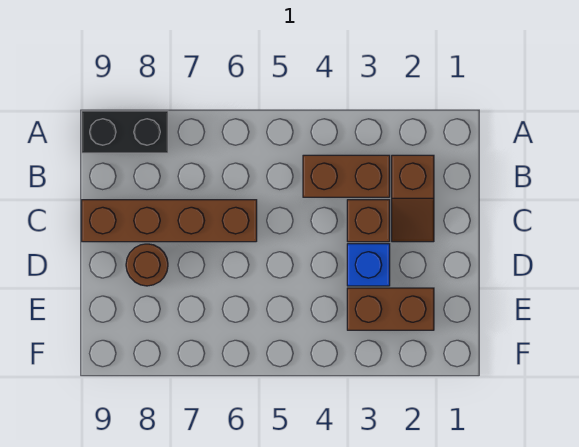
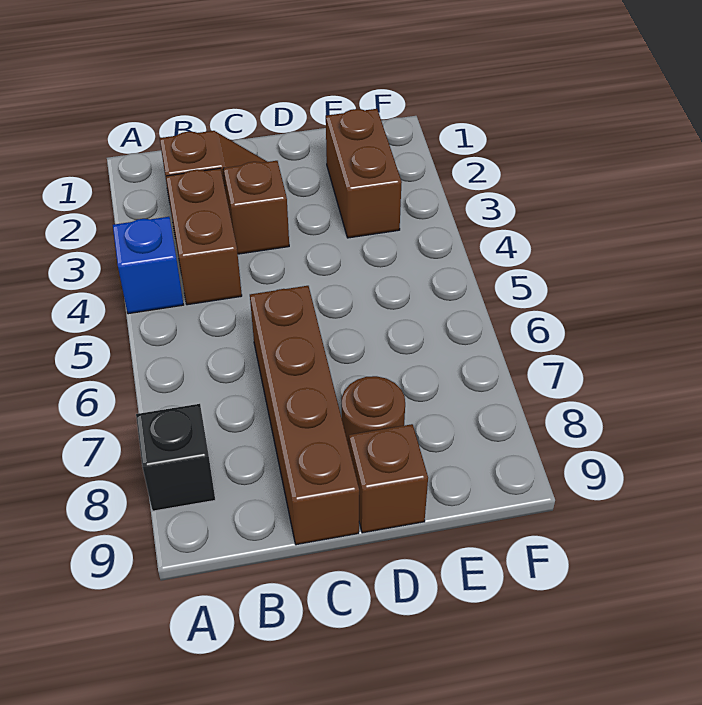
black 1x2 brick [82,111,168,153] -> black 1x1 brick [136,404,215,511]
blue 1x1 brick [347,244,390,286] -> blue 1x1 brick moved to [113,217,183,314]
none -> brown 1x1 brick [349,424,428,533]

